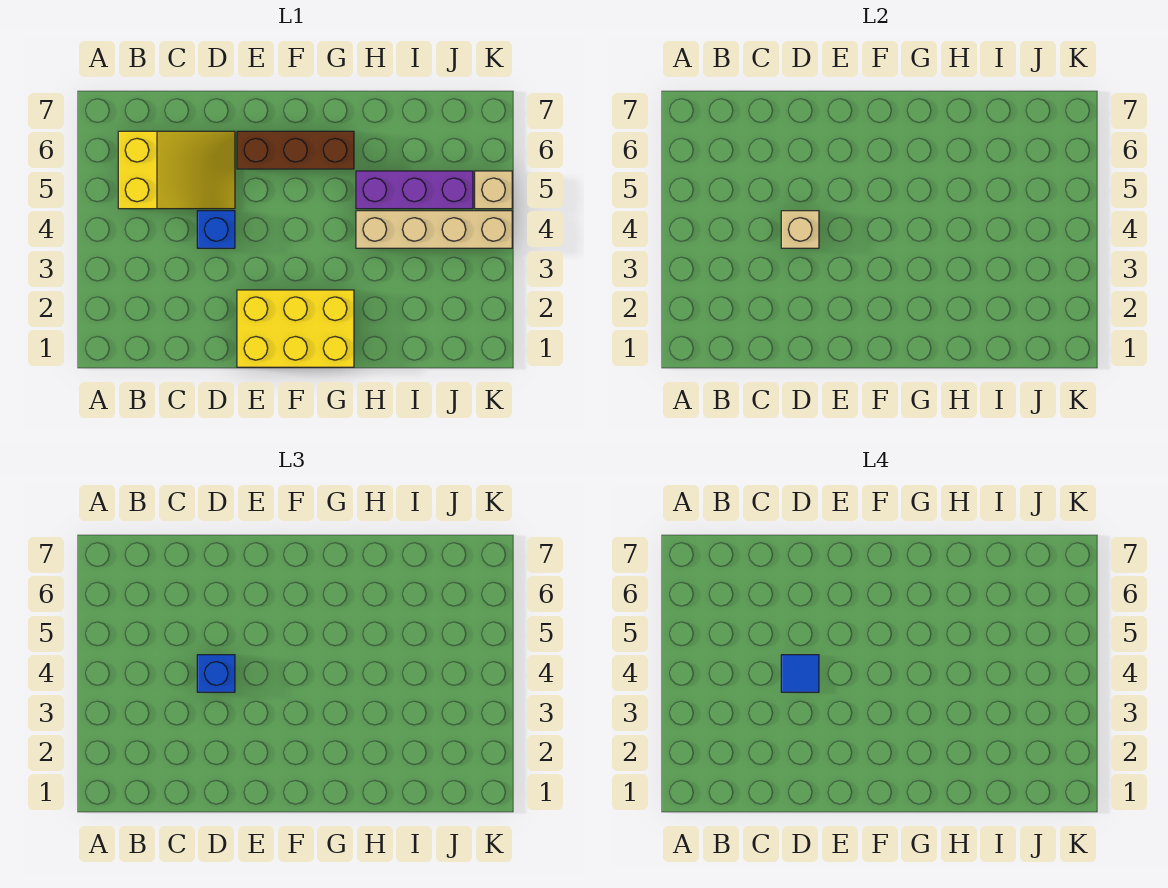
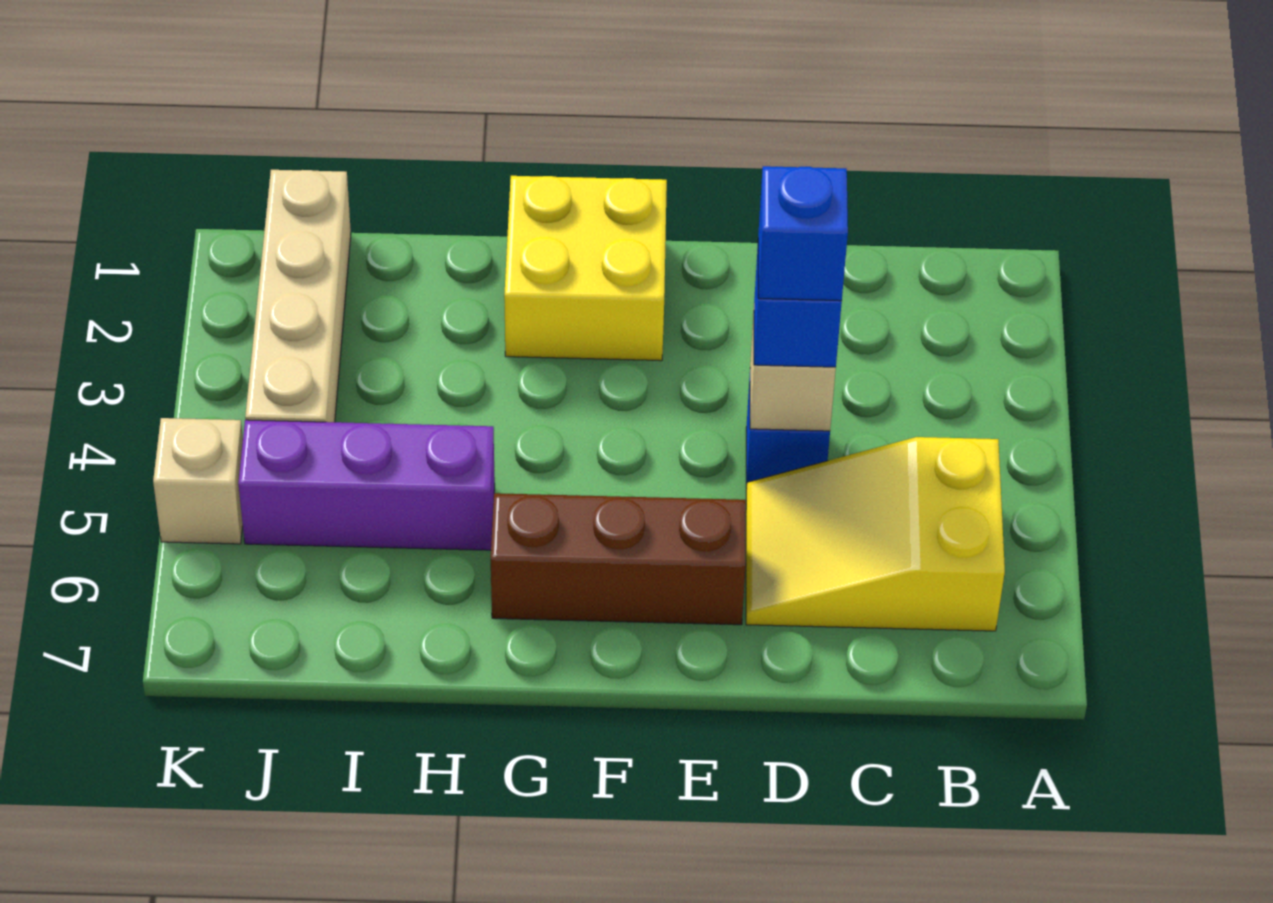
blue 1x1 tile [781,655,819,692] -> blue 1x1 brick [758,166,848,301]
yellow 2x3 brick [237,290,354,367] -> yellow 2x2 brick [504,176,667,361]
tan 1x4 brick [356,211,512,248] -> tan 1x4 brick turned to [245,170,351,422]

